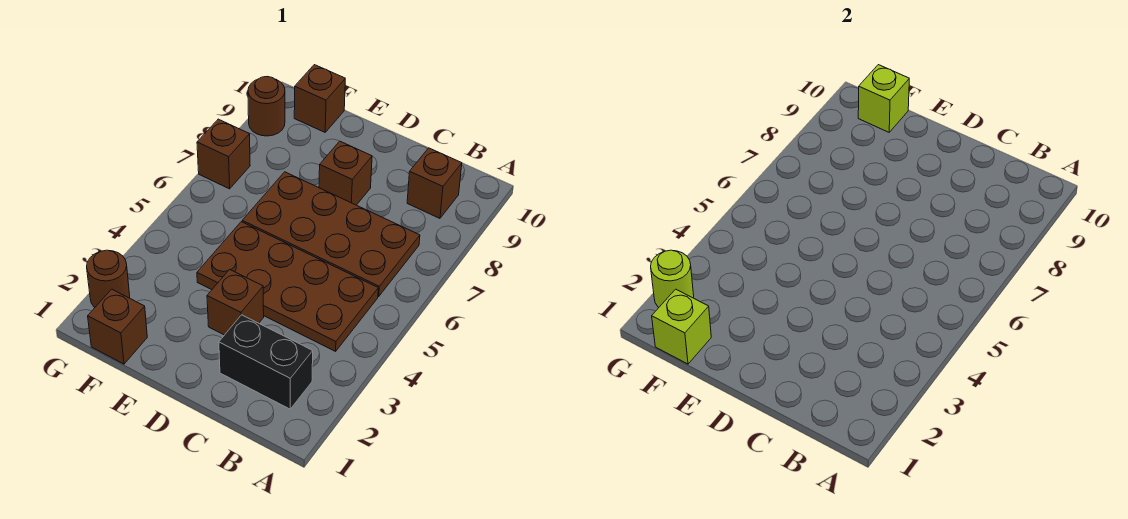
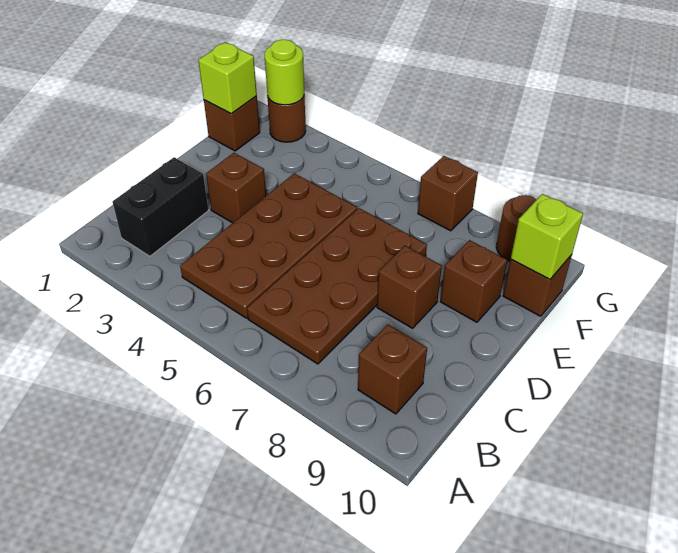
none -> brown 1x1 brick [440,240,507,322]

